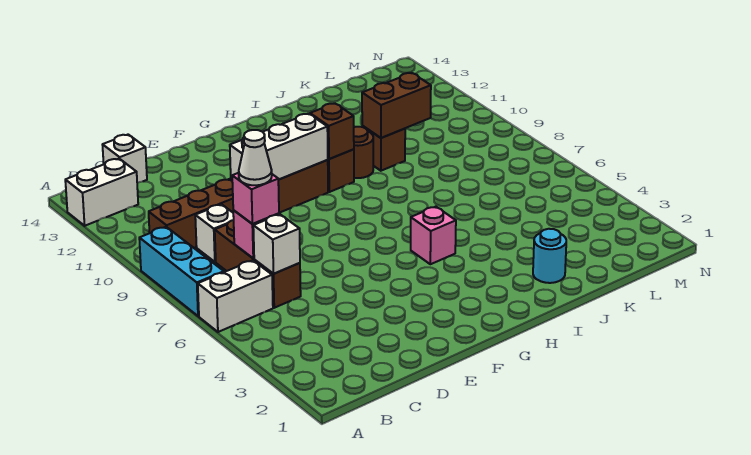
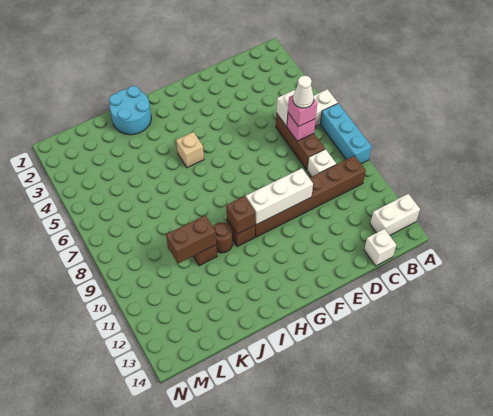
pink 1x1 brick [411,207,456,264] -> tan 1x1 brick [176,132,204,168]
cyan 1x1 round brick [533,229,566,283] -> cyan 2x2 round brick [109,86,151,135]

